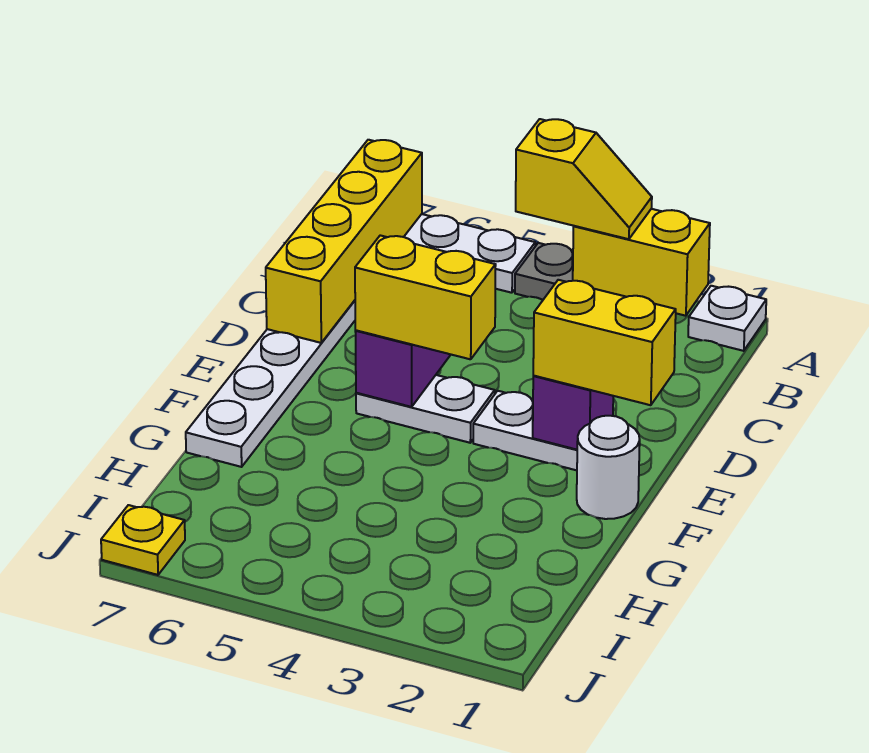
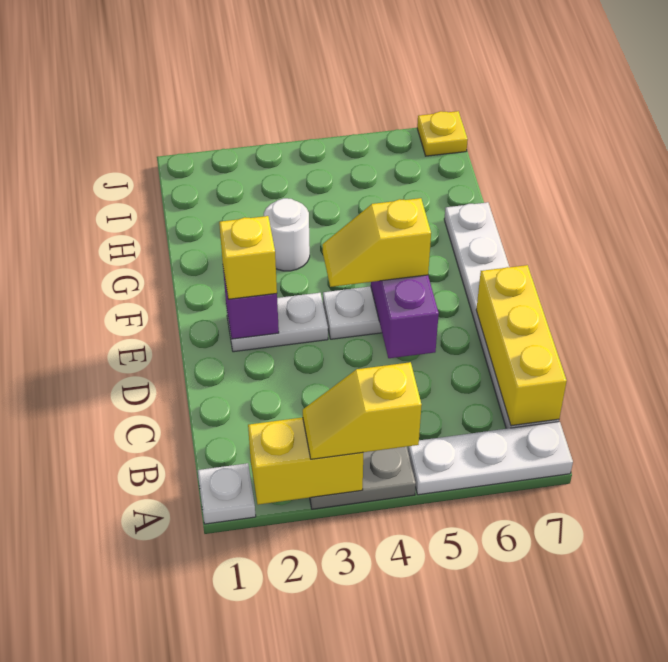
yellow 1x4 brick [266,140,422,343] -> yellow 1x3 brick [476,265,567,426]
yellow 1x2 brick [533,280,676,405] -> yellow 1x1 brick [219,216,277,299]
yellow 1x2 brick [355,235,496,359] -> yellow 1x2 slope [322,198,431,287]
white 1x1 round brick [577,416,640,519] -> white 1x1 round brick moved to [264,198,310,271]

